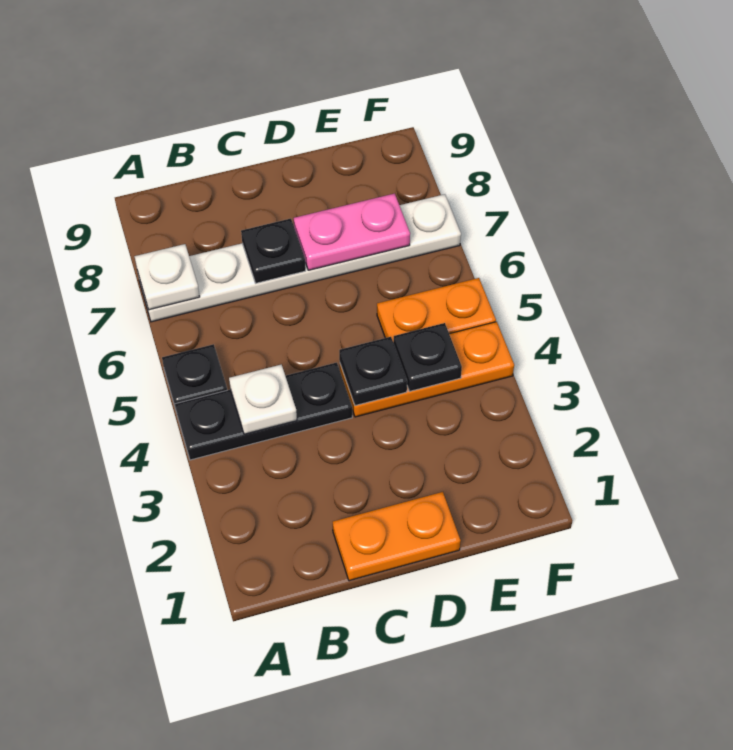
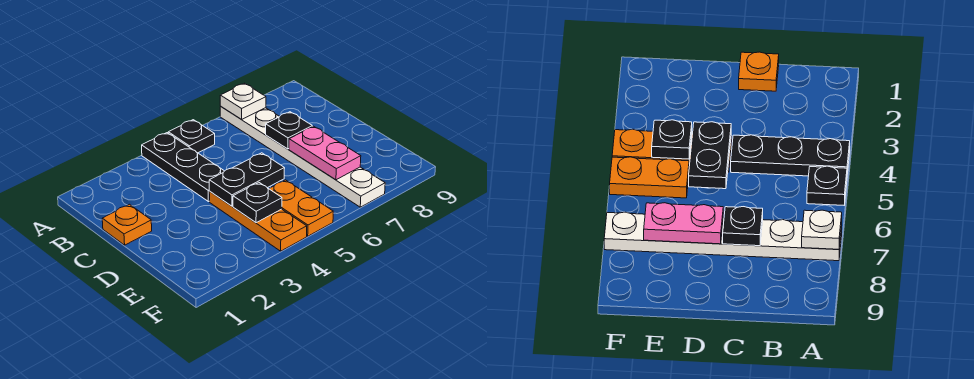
white 1x1 plate [229,365,297,434] -> none
orange 1x2 plate [333,492,461,581] -> orange 1x1 plate [102,204,152,245]
black 1x1 plate [339,337,407,406] -> black 1x2 plate [209,153,285,206]

